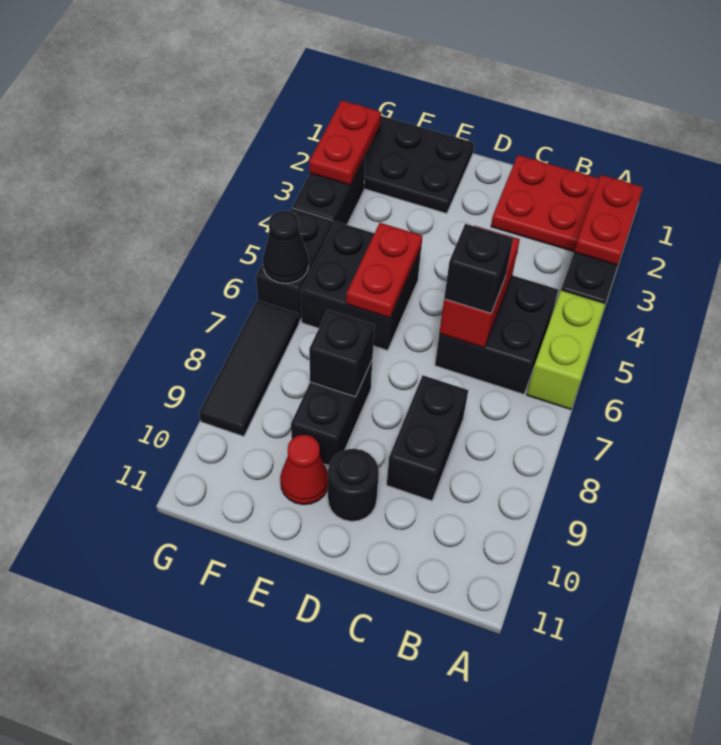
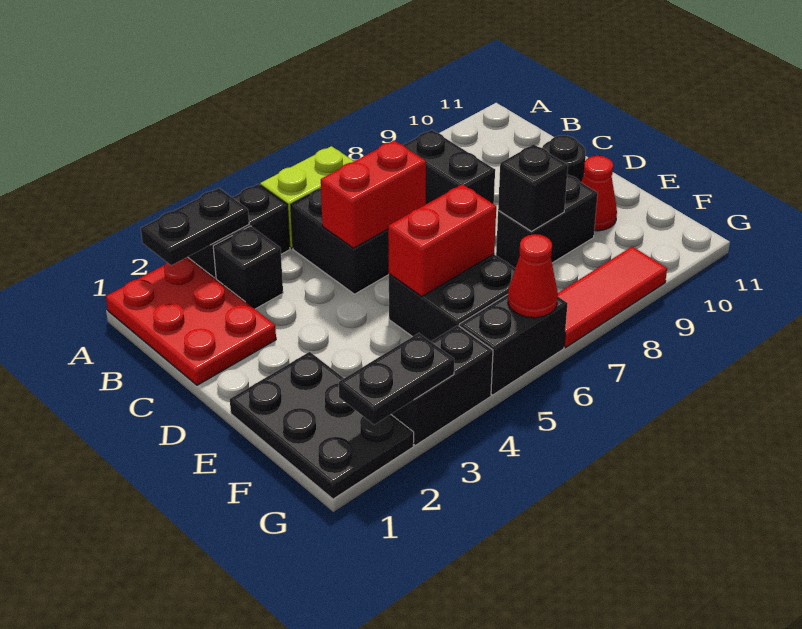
red 1x2 plate [574,175,643,265] -> black 1x2 plate [141,188,249,265]
black 1x1 brick [444,224,513,313] -> black 1x1 brick moved to [213,226,283,309]
black 1x2 brick [387,375,468,501] -> black 1x2 brick turned to [403,130,495,204]
red 1x2 plate [346,223,422,318] -> red 1x2 brick [388,184,496,297]
red 1x2 plate [309,100,381,185] -> black 1x2 plate [339,333,454,425]
black 1x1 cone [263,211,309,283] -> red 1x1 cone [508,234,558,318]
black 1x3 tile [199,300,299,437] -> red 1x3 tile [558,247,667,348]

